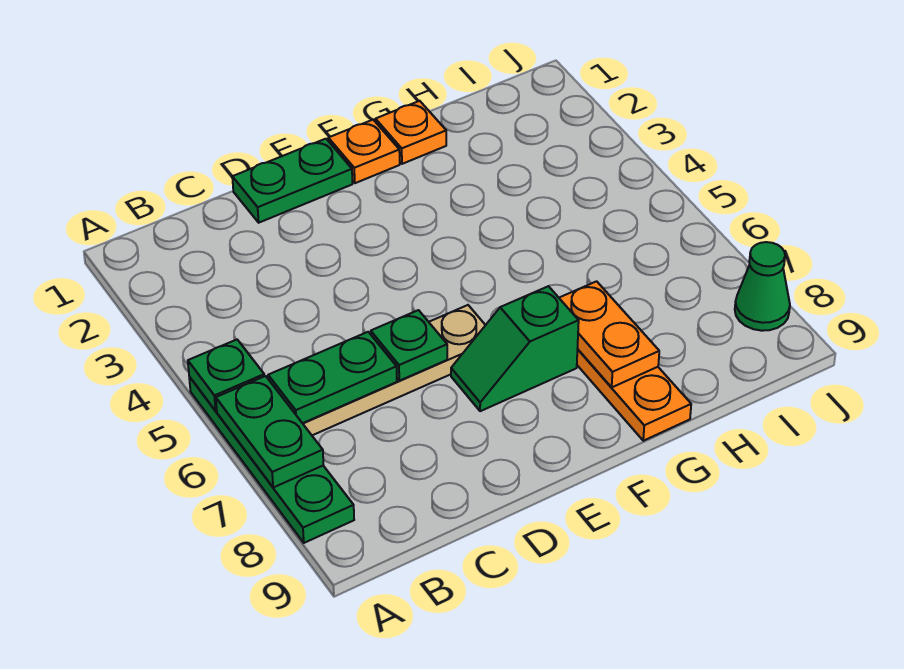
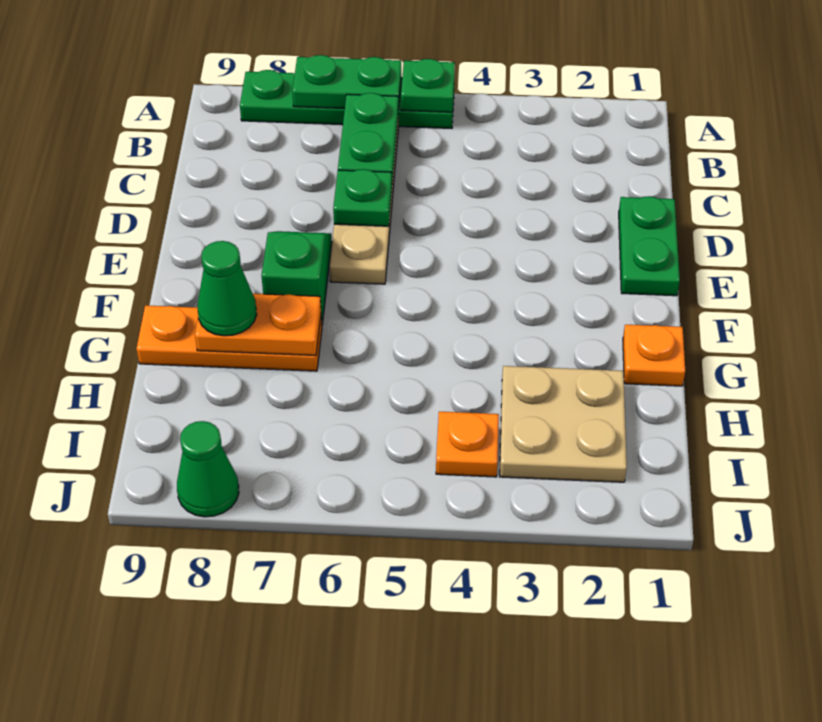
orange 1x1 plate [328,120,400,183] -> orange 1x1 plate moved to [436,412,499,477]
none -> green 1x1 cone [197,241,257,336]
none -> tan 2x2 plate [500,366,627,482]

